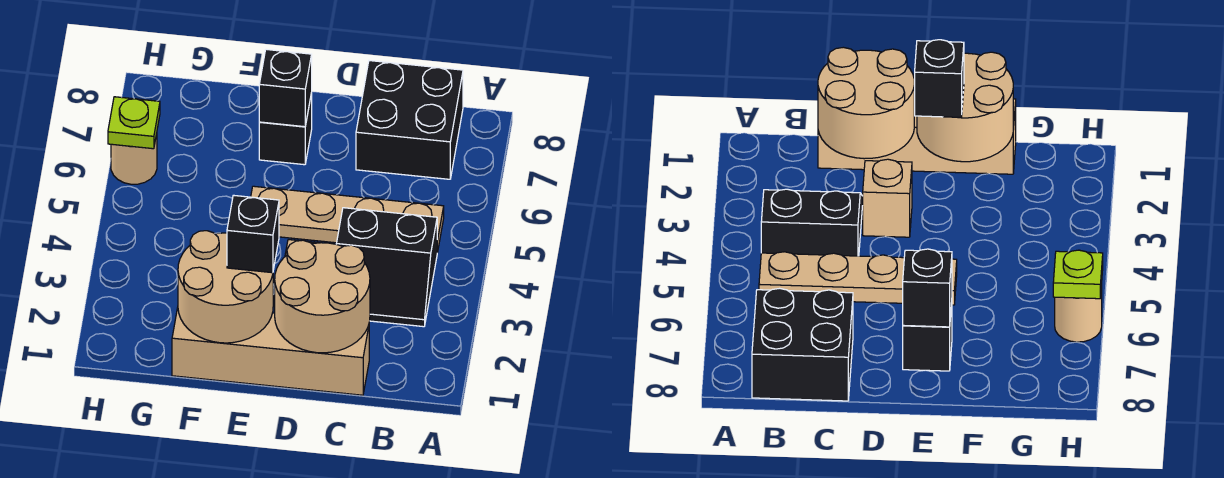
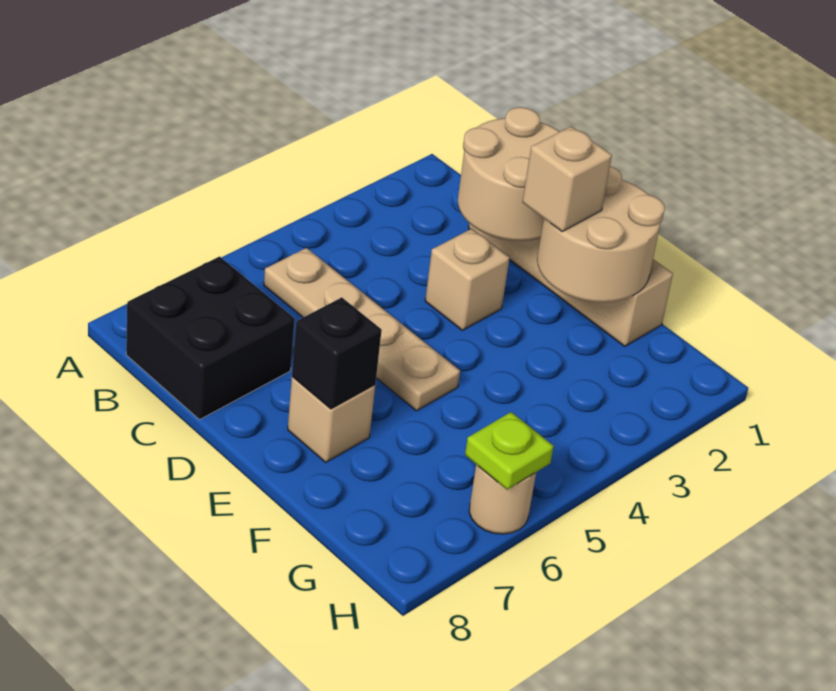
black 2x2 slope [337,208,437,327] -> none
black 1x1 brick [227,195,279,273] -> tan 1x1 brick [522,126,612,231]
black 1x1 brick [259,93,312,165] -> tan 1x1 brick [288,377,375,462]

